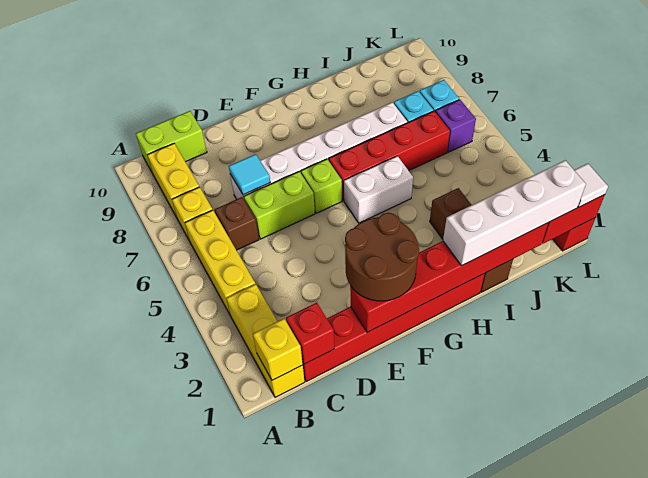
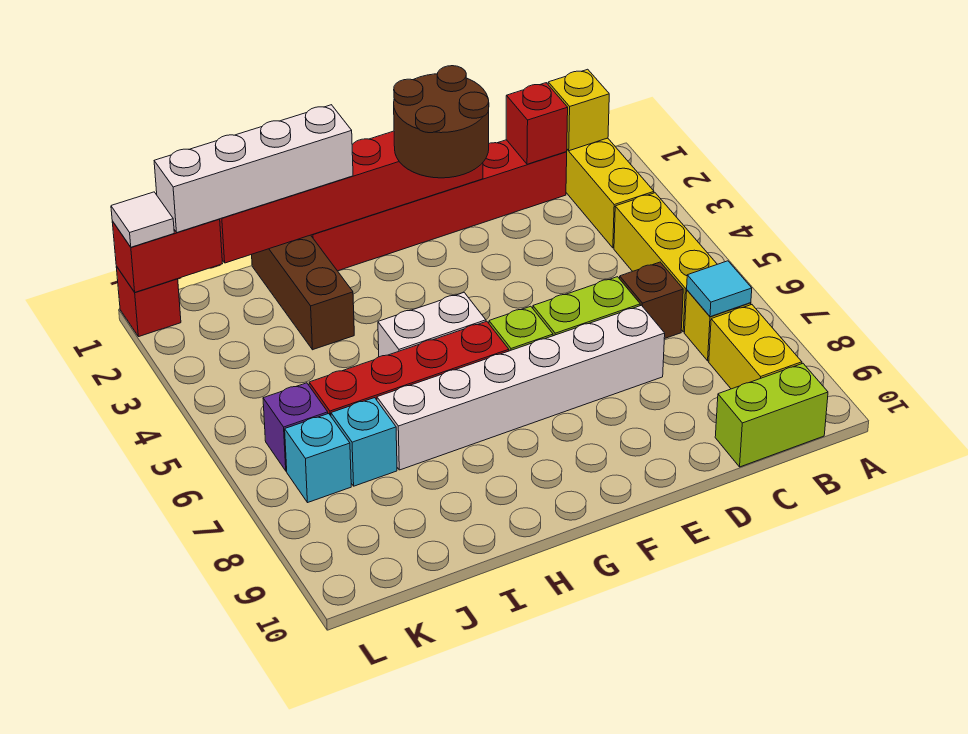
cyan 1x1 tile [229,154,270,195] -> cyan 1x1 tile moved to [687,261,752,317]

